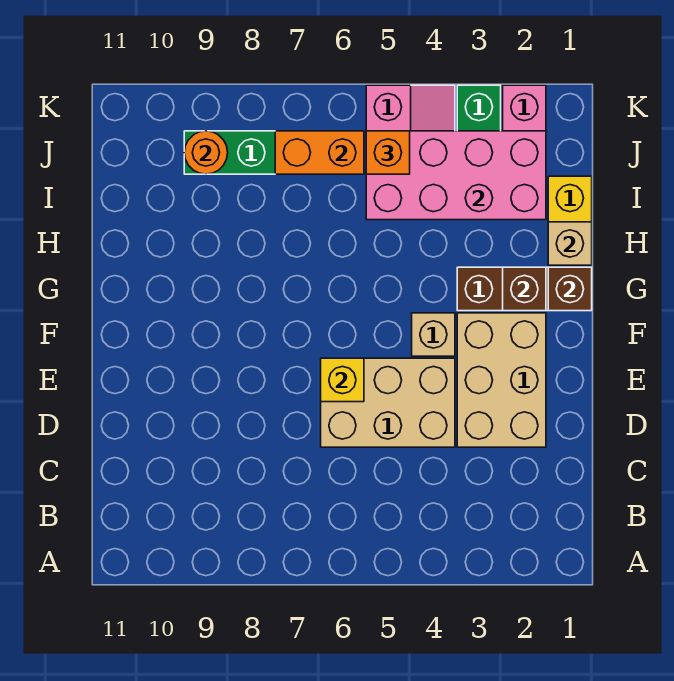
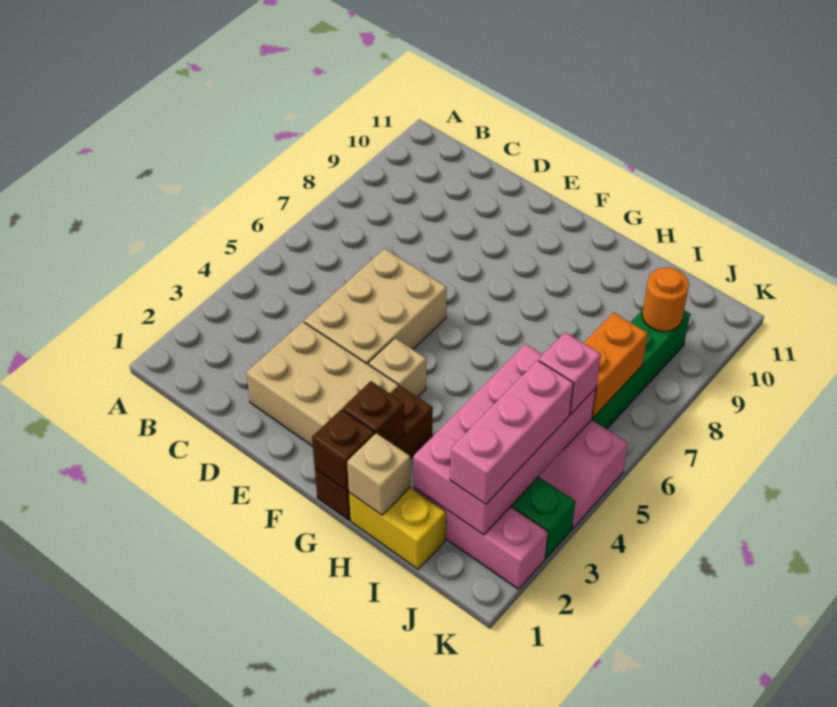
yellow 1x1 brick [321,358,364,402] -> none
none -> pink 1x3 brick [450,360,573,504]
orange 1x1 brick [366,131,410,174] -> pink 1x1 brick [539,332,601,414]

